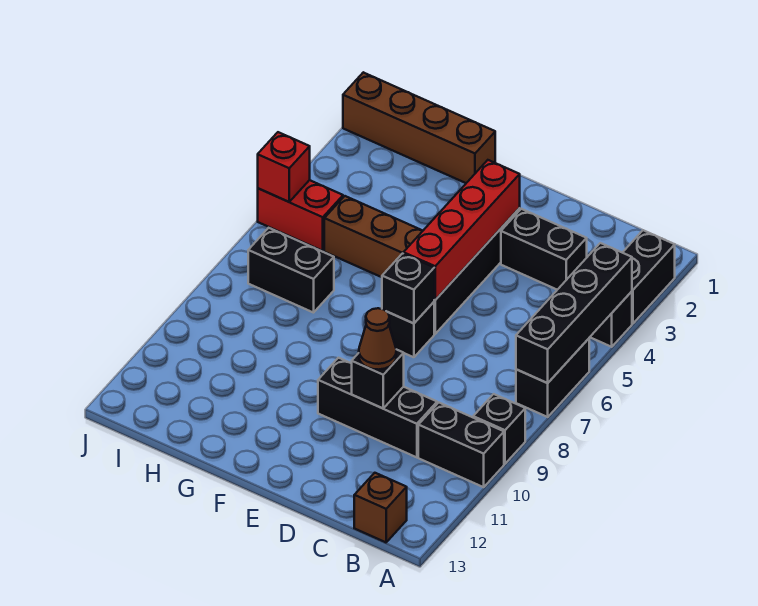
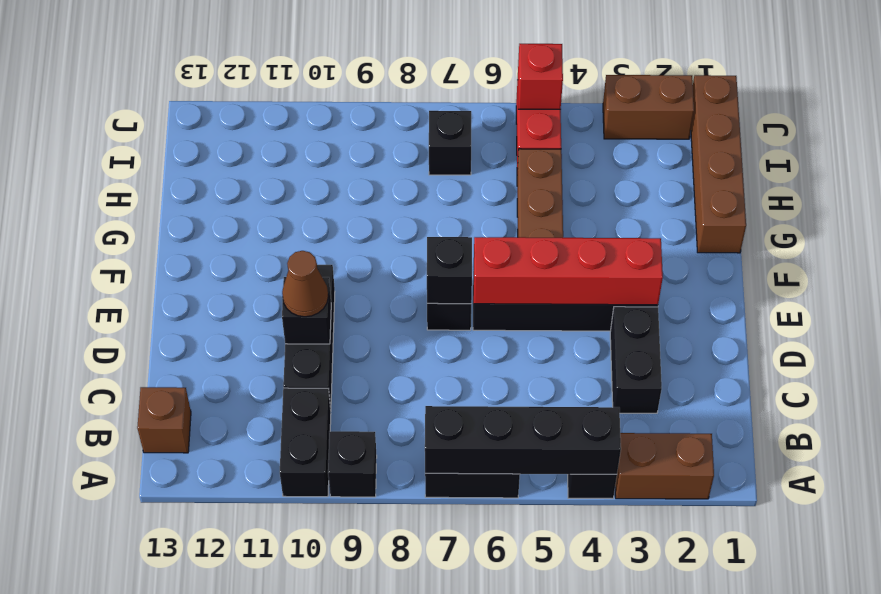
black 1x2 brick [623,230,675,323] -> brown 1x2 brick [615,433,714,499]
black 1x2 brick [248,228,334,313] -> black 1x1 brick [429,111,471,175]
none -> brown 1x2 brick [603,75,694,139]

